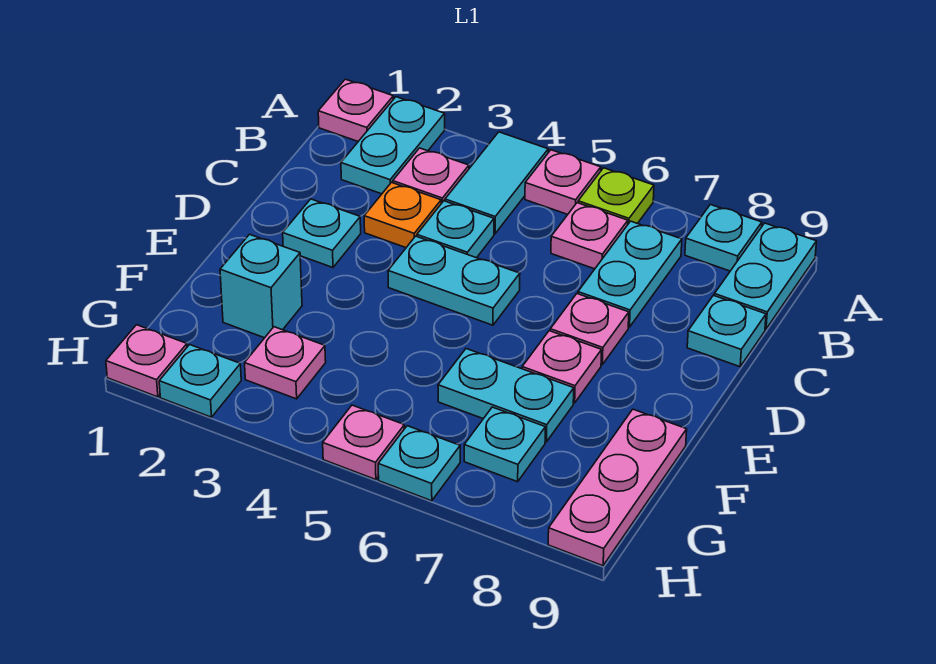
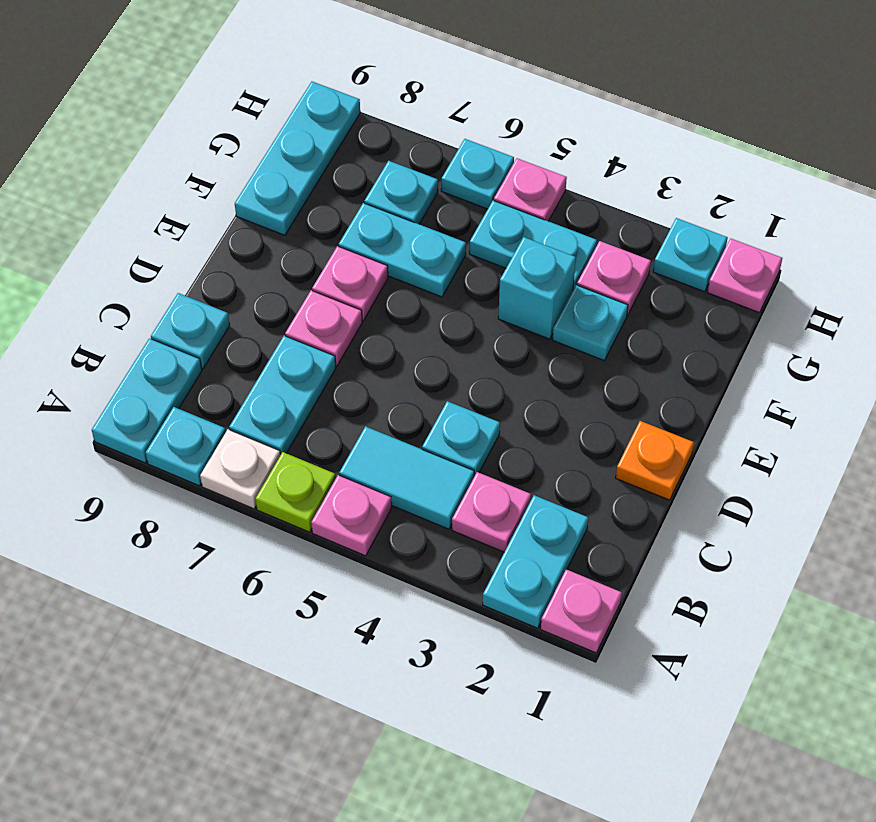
cyan 1x2 tile [445,132,548,234] -> cyan 1x2 tile turned to [339,426,474,529]
none -> white 1x1 plate [200,429,280,509]
pink 1x1 plate [551,203,628,269] -> none
orange 1x1 plate [364,183,441,248] -> orange 1x1 plate moved to [616,421,694,500]
cyan 1x1 plate [283,199,361,267] -> cyan 1x1 plate moved to [552,285,628,360]
cyan 1x2 plate [388,236,520,325] -> cyan 1x2 plate moved to [469,200,597,290]
cyan 1x1 brick [220,234,302,338] -> cyan 1x1 brick moved to [498,237,576,339]
pink 1x3 plate [548,409,687,566] -> cyan 1x3 plate [235,81,360,235]

